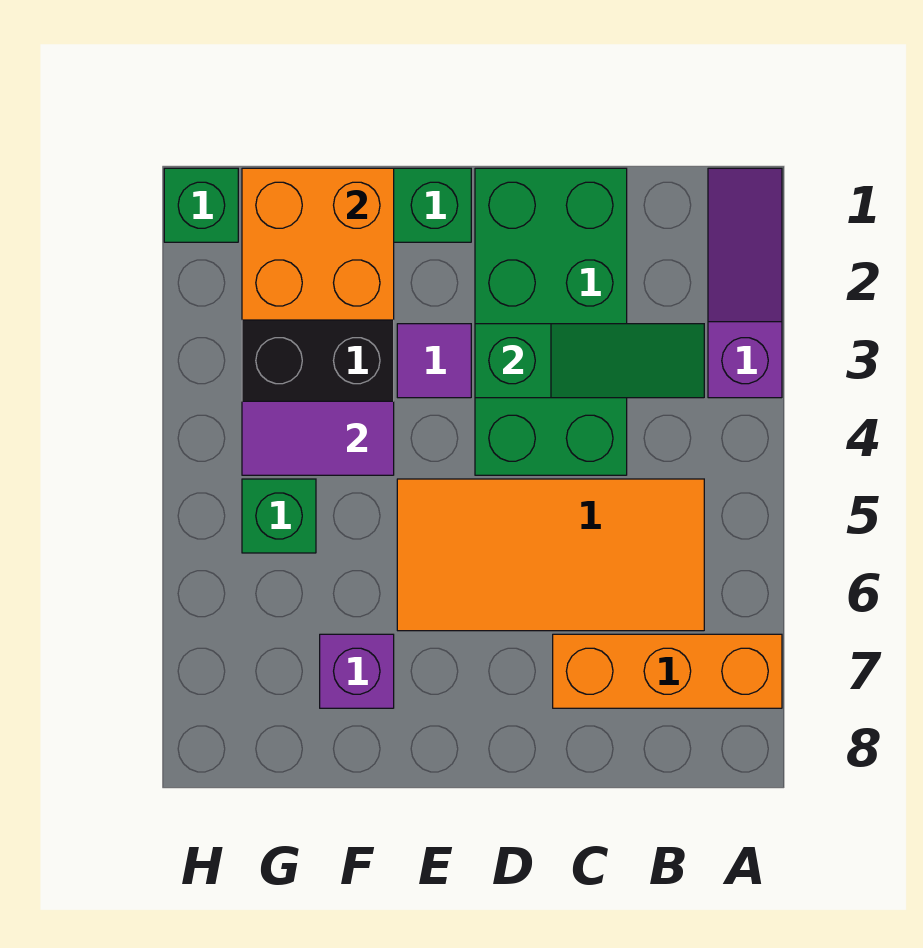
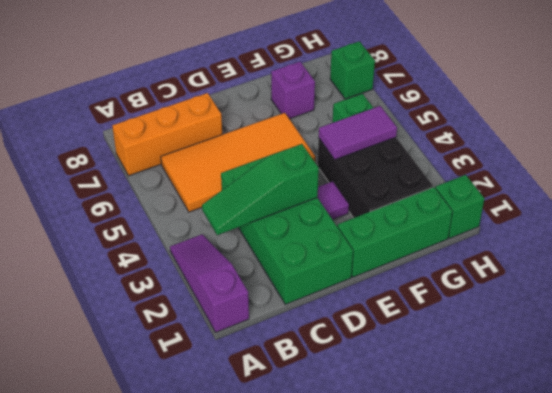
purple 1x3 slope [708,168,782,398] -> purple 1x3 slope turned to [170,234,249,332]
orange 2x2 brick [242,168,394,320] -> none
none -> green 1x1 brick [330,41,375,99]

